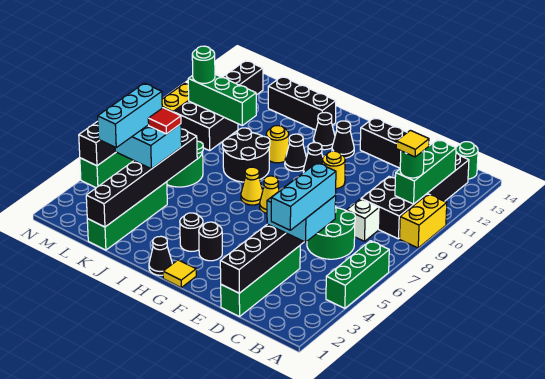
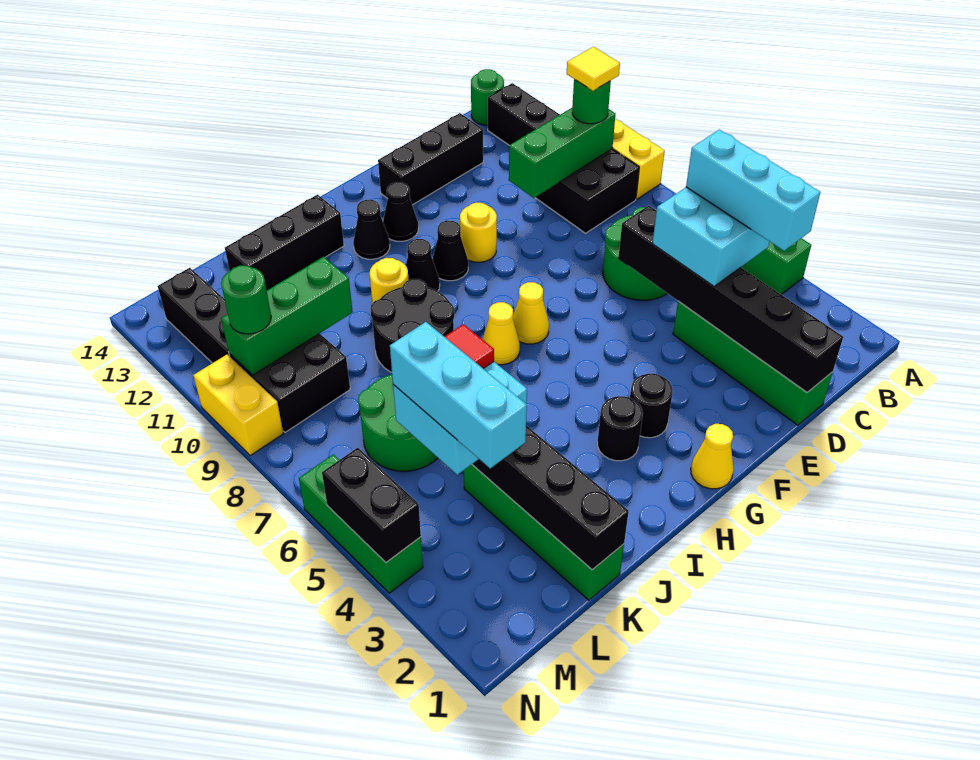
green 1x3 brick [395,140,456,204] -> green 1x3 brick turned to [509,108,615,198]
white 1x1 brick [346,199,379,241] -> none
yellow 1x1 tile [163,260,196,288] -> yellow 1x1 cone [691,424,734,489]
black 1x1 cone [149,236,172,275] -> none

